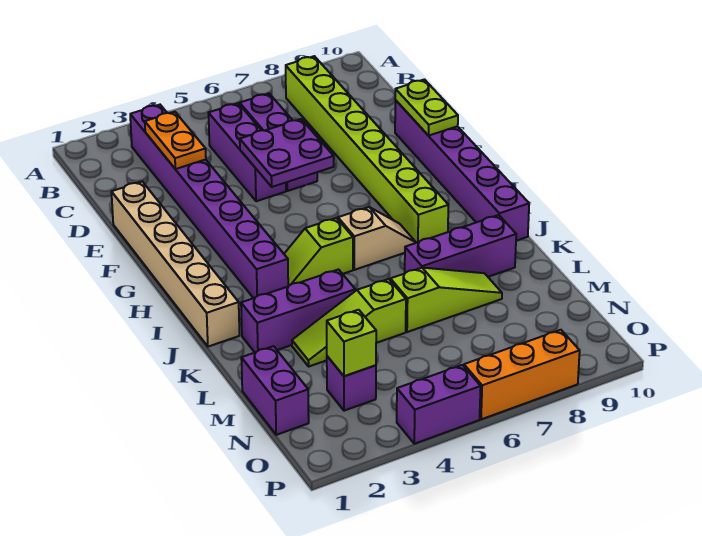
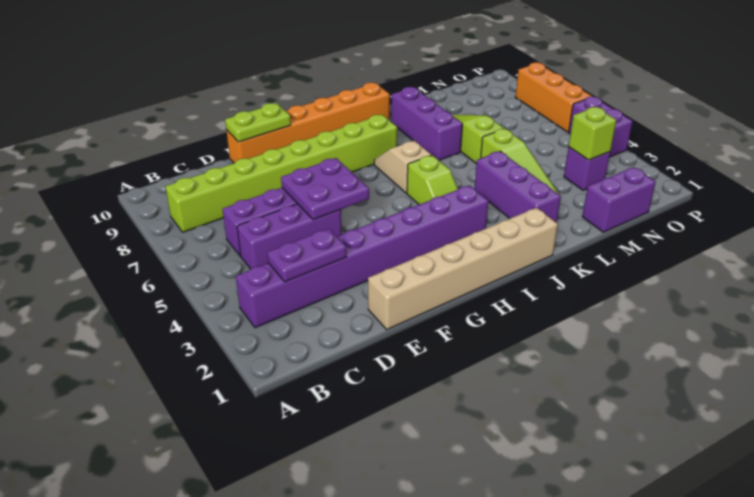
orange 1x2 plate [145,112,206,169] -> purple 1x2 plate [267,229,347,282]
purple 1x6 brick [395,100,529,241] -> orange 1x6 brick [226,83,390,163]

